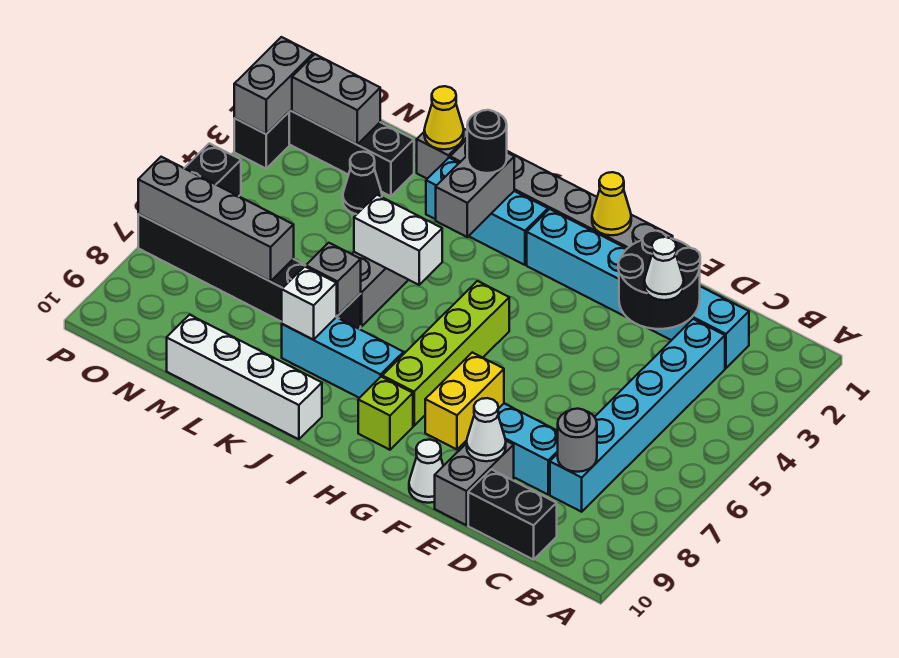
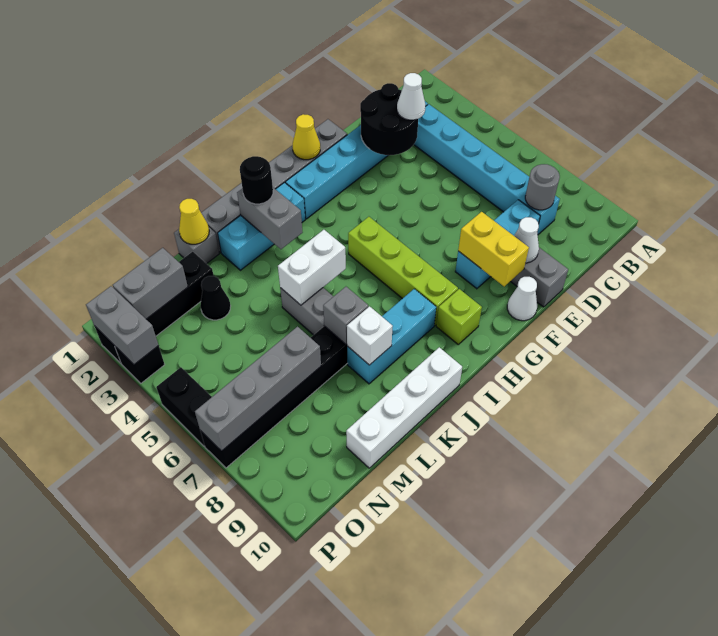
black 1x2 brick [468,469,557,560] -> none

